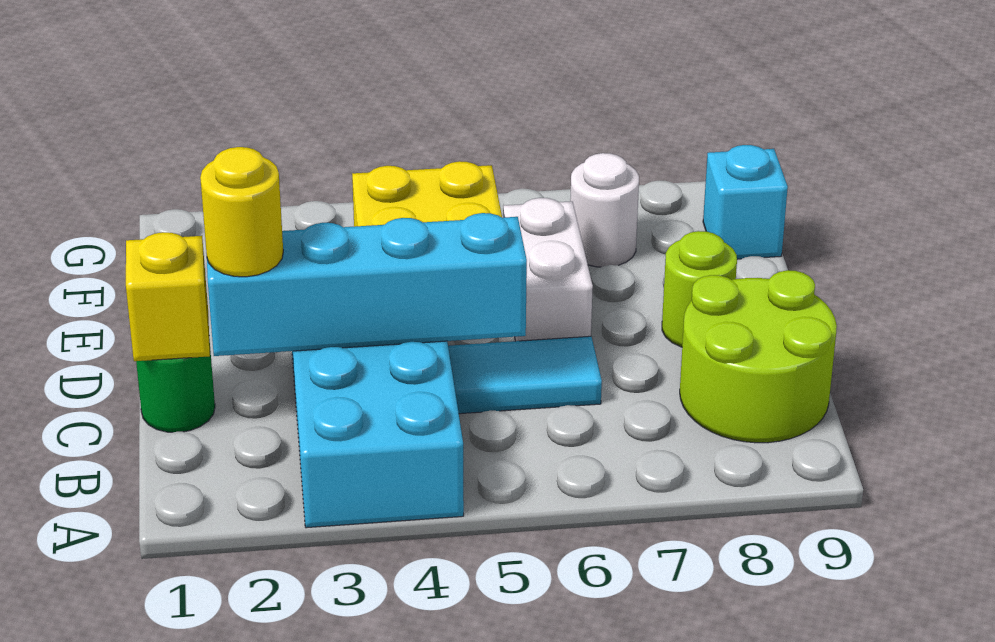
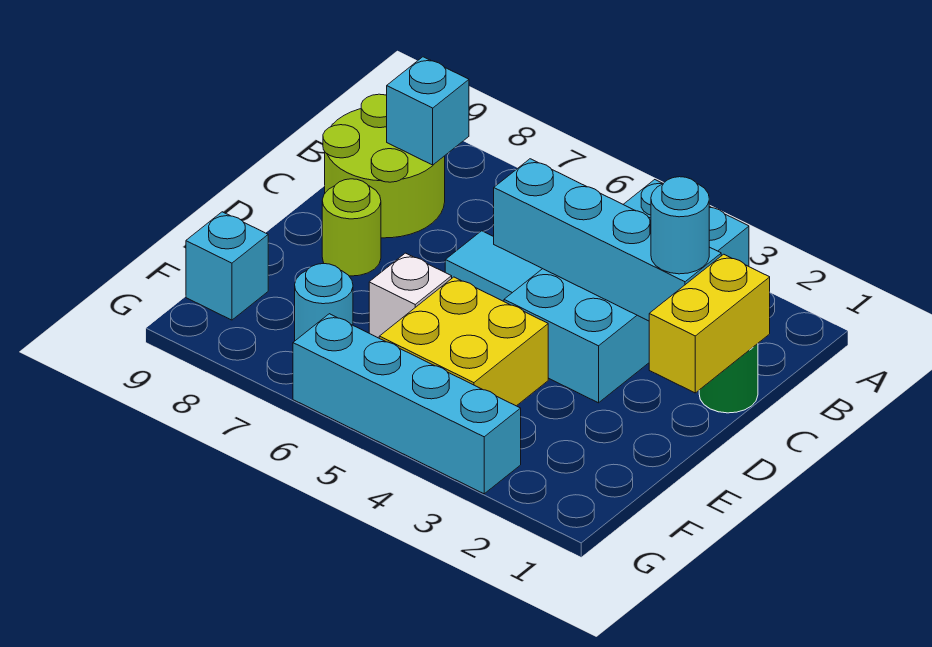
none -> cyan 1x1 brick [387,57,469,165]
yellow 1x1 brick [126,232,210,361] -> yellow 1x2 brick [649,254,770,393]
yellow 1x1 round brick [200,147,283,277] -> cyan 1x1 round brick [651,177,709,274]
white 1x2 brick [503,198,593,341] -> white 1x1 brick [369,253,452,338]
white 1x1 round brick [570,153,639,267] -> cyan 1x1 round brick [295,264,353,341]
none -> cyan 1x4 brick [293,314,521,494]

